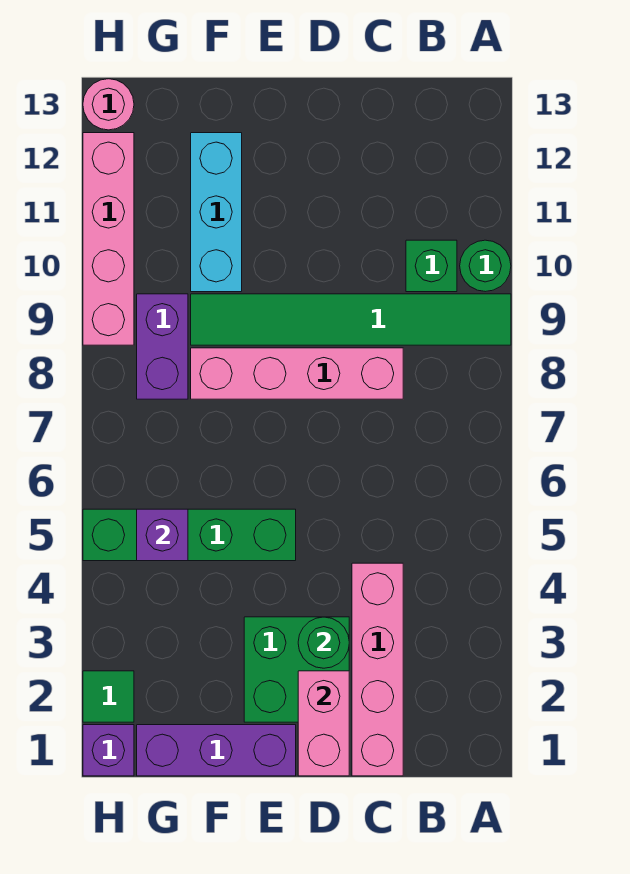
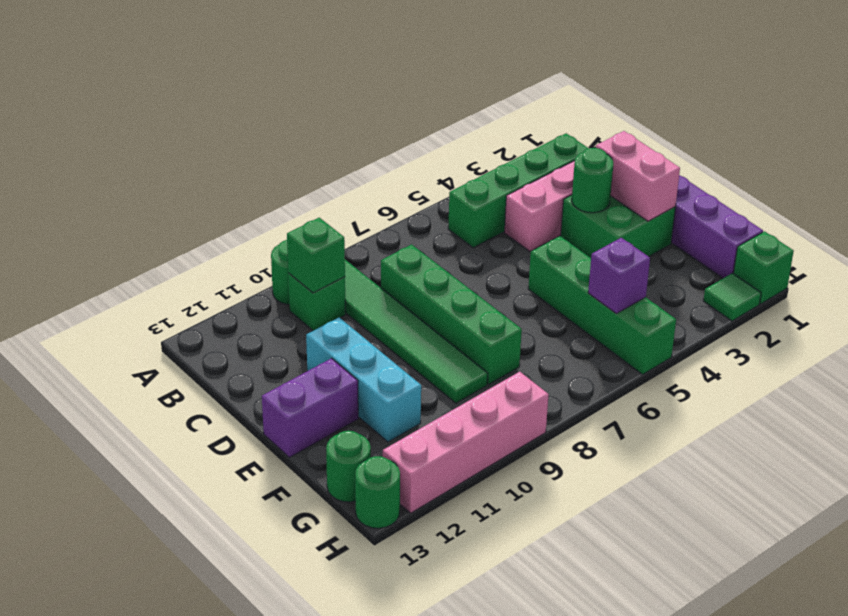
none -> green 1x4 brick [448,133,588,248]
none -> green 1x1 brick [287,218,345,293]
pink 1x4 brick [191,348,403,399] -> green 1x4 brick [381,245,522,384]
pink 1x2 brick [298,671,349,776] -> pink 1x2 brick turned to [596,131,680,221]
cyan 1x3 brick [191,133,242,292] -> cyan 1x3 brick turned to [306,318,421,442]
purple 1x2 brick [137,294,188,399] -> purple 1x2 brick moved to [262,358,358,457]
none -> green 1x1 round brick [326,431,371,502]
purple 1x1 brick [83,725,134,776] -> green 1x1 brick [734,231,794,304]
pink 1x1 round brick [83,79,134,130] -> green 1x1 round brick [355,456,400,528]

